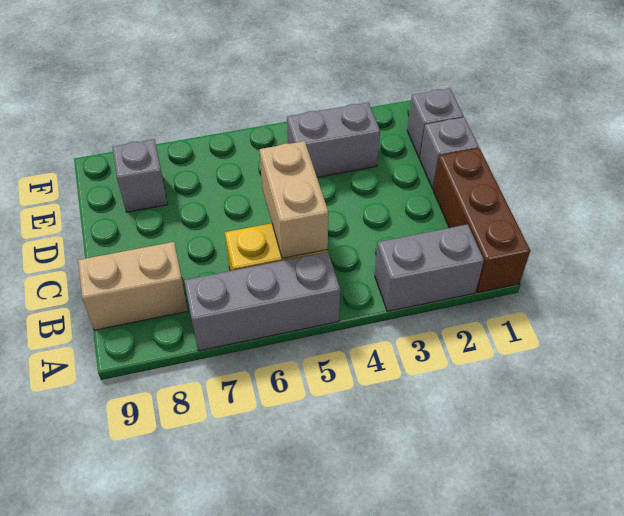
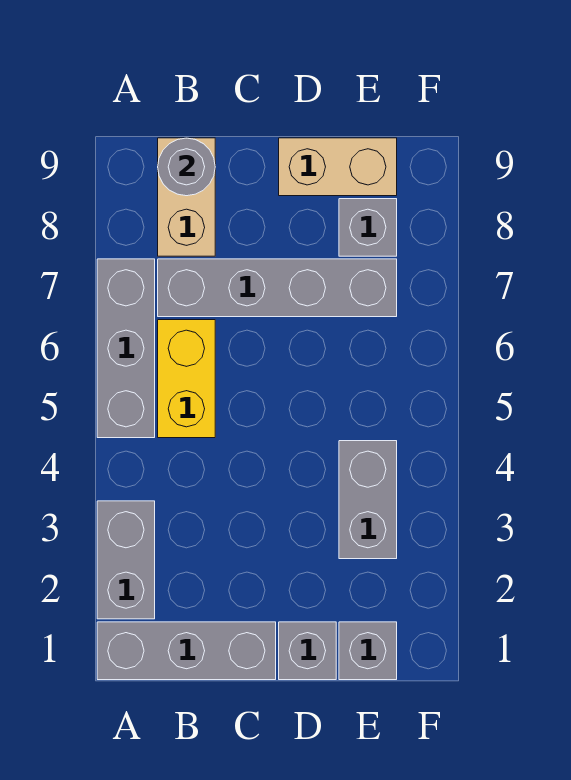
brown 1x3 brick [433,148,530,293] -> grey 1x3 brick [97,622,276,680]
tan 1x2 brick [260,141,329,258] -> tan 1x2 brick moved to [279,138,397,196]
none -> grey 1x4 brick [158,259,397,317]
none -> grey 1x1 round brick [158,138,215,196]

